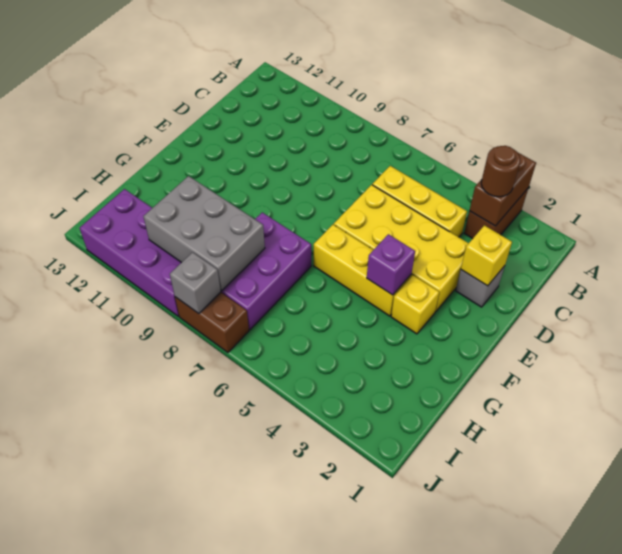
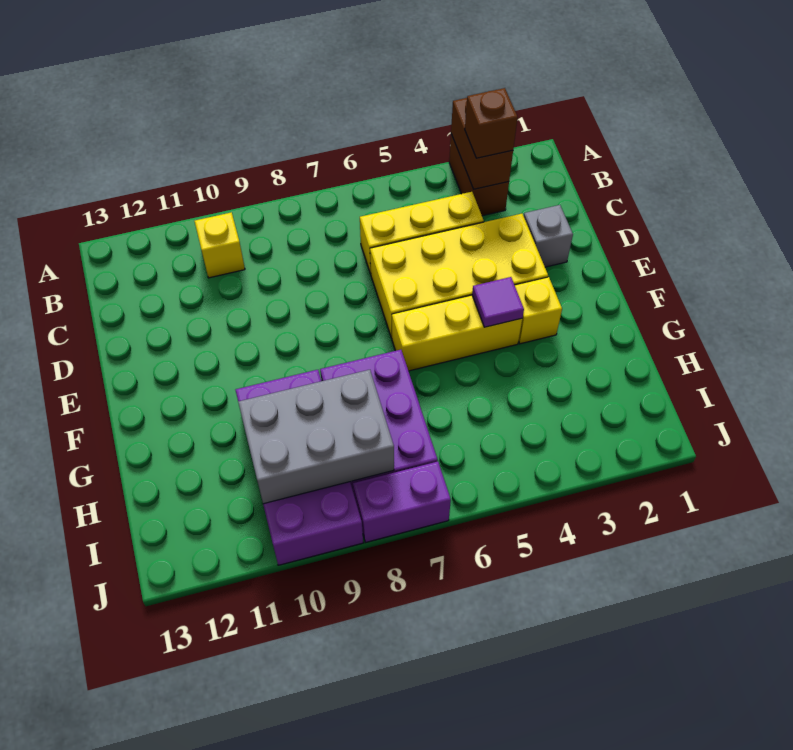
brown 1x1 round brick [481,146,520,197] -> brown 1x1 brick [465,88,518,158]
yellow 1x1 brick [461,225,512,286] -> yellow 1x1 brick moved to [195,212,245,278]
purple 1x1 brick [367,234,415,295] -> purple 1x1 tile [472,277,524,327]
purple 2x4 brick [80,189,181,316] -> purple 2x4 brick turned to [236,370,363,565]
brown 1x2 brick [175,292,249,352] -> purple 1x2 brick [353,461,451,542]
grey 1x1 brick [170,252,221,314] -> none

